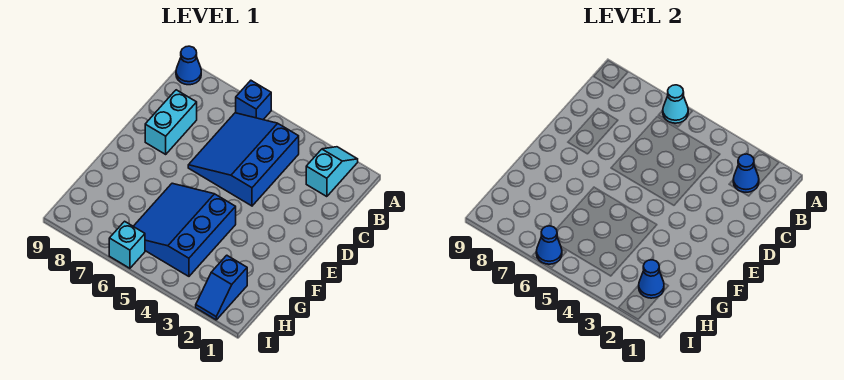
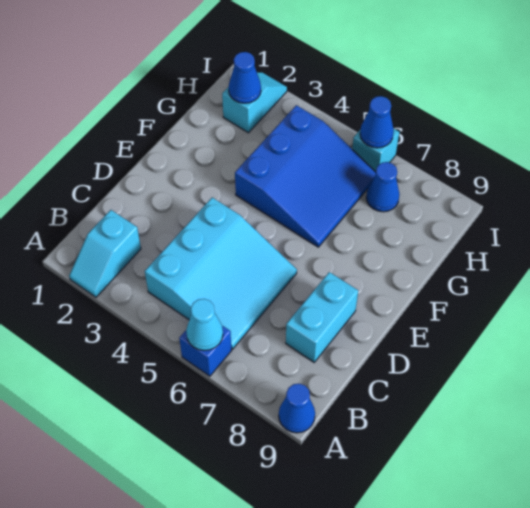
blue 1x1 cone [733,154,759,192] -> blue 1x1 cone moved to [366,162,400,212]
blue 3x3 slope [188,113,299,206] -> cyan 3x3 slope [145,198,297,349]
blue 1x2 slope [196,255,247,320] -> cyan 1x2 slope [222,72,287,133]

